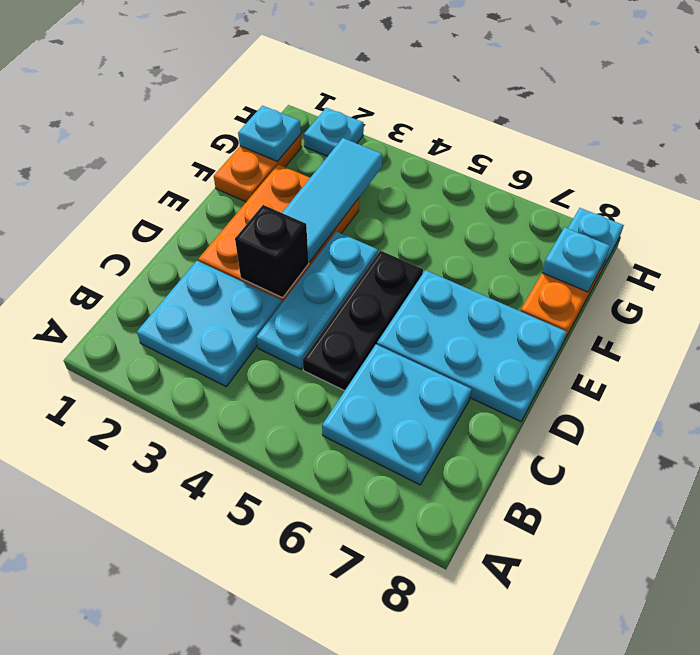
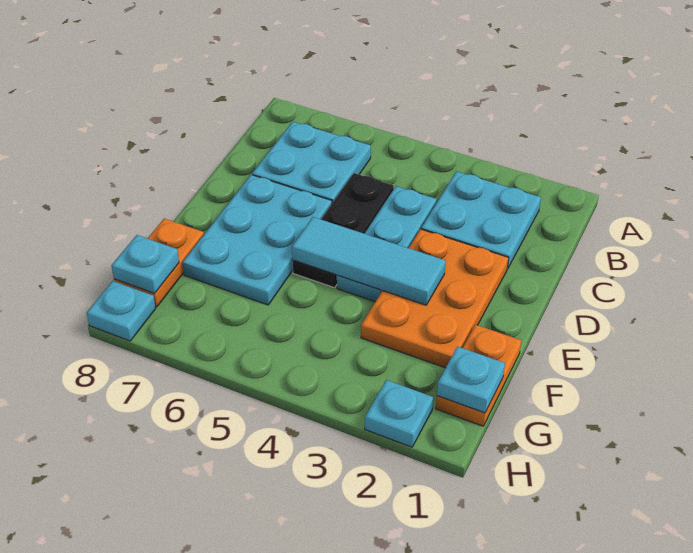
black 1x1 brick [235,205,309,298] -> none
cyan 2x3 plate [377,270,567,421] -> cyan 2x3 plate turned to [182,175,332,305]
cyan 1x3 tile [282,138,382,262] -> cyan 1x3 tile turned to [292,217,446,305]

